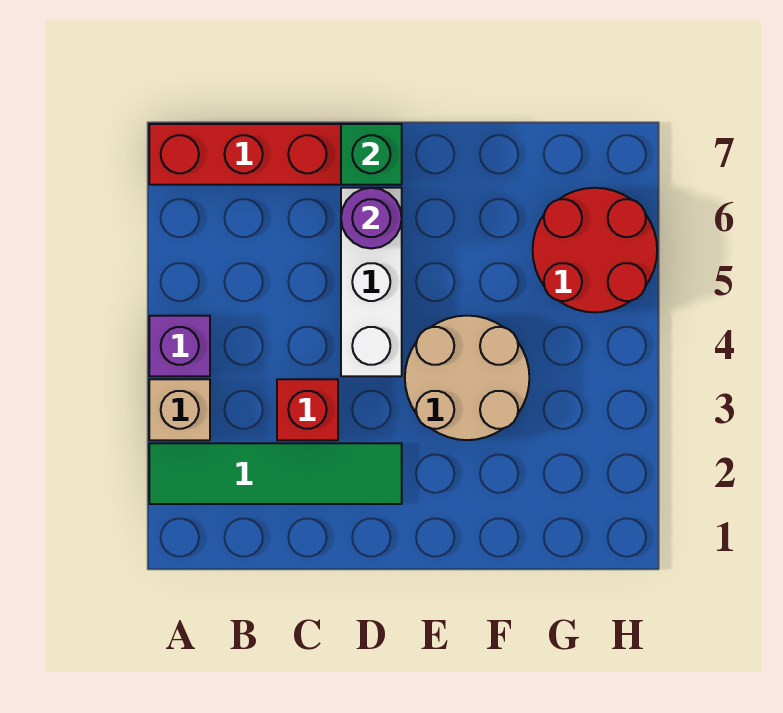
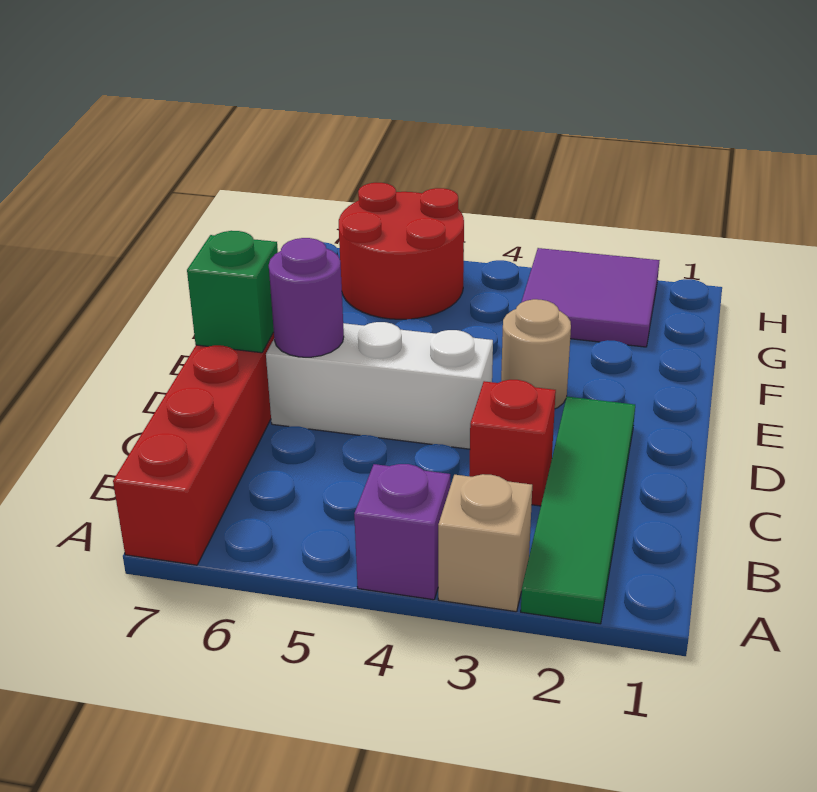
tan 2x2 round brick [405,316,529,440] -> tan 1x1 round brick [501,299,571,409]
none -> purple 2x2 tile [521,248,660,347]

